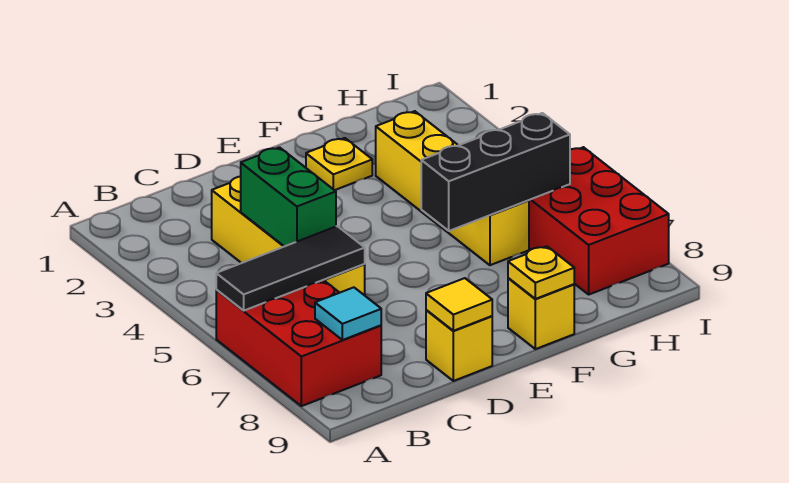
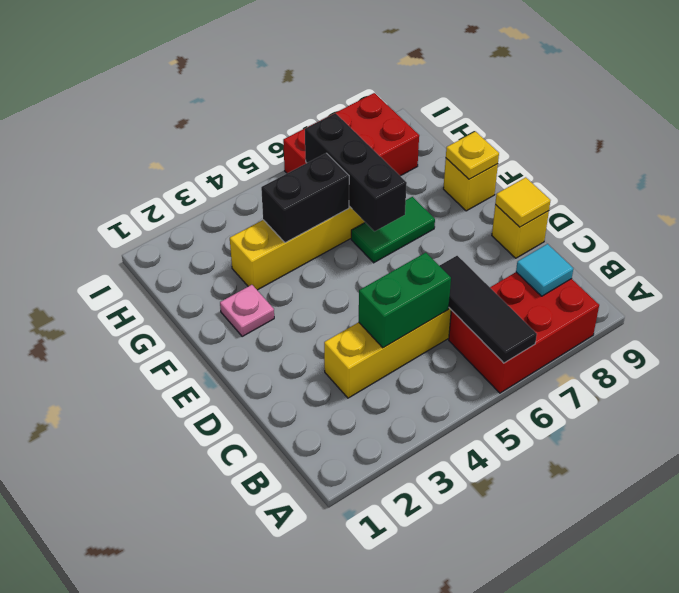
yellow 1x1 plate [306,138,372,190] -> pink 1x1 plate [220,285,274,336]
none -> green 1x2 tile [351,197,435,263]
none -> black 1x2 brick [261,153,349,243]

